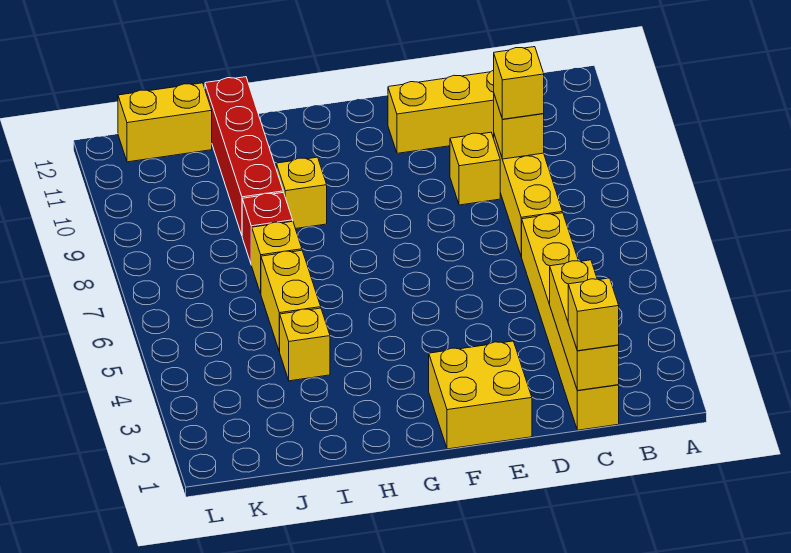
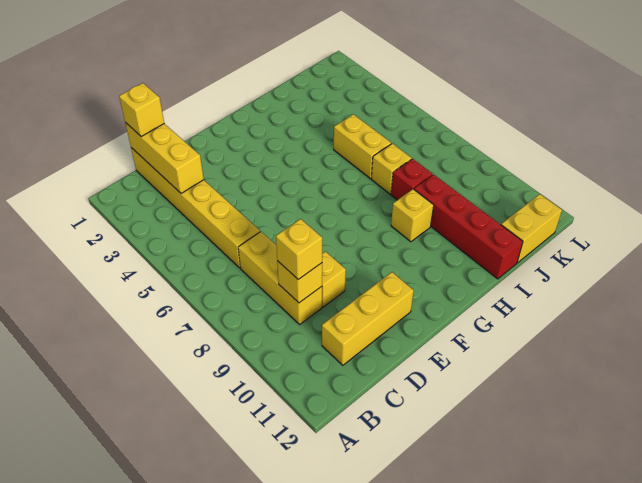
yellow 2x2 brick [429,341,532,449] -> none
yellow 1x1 brick [280,308,330,381] -> none

